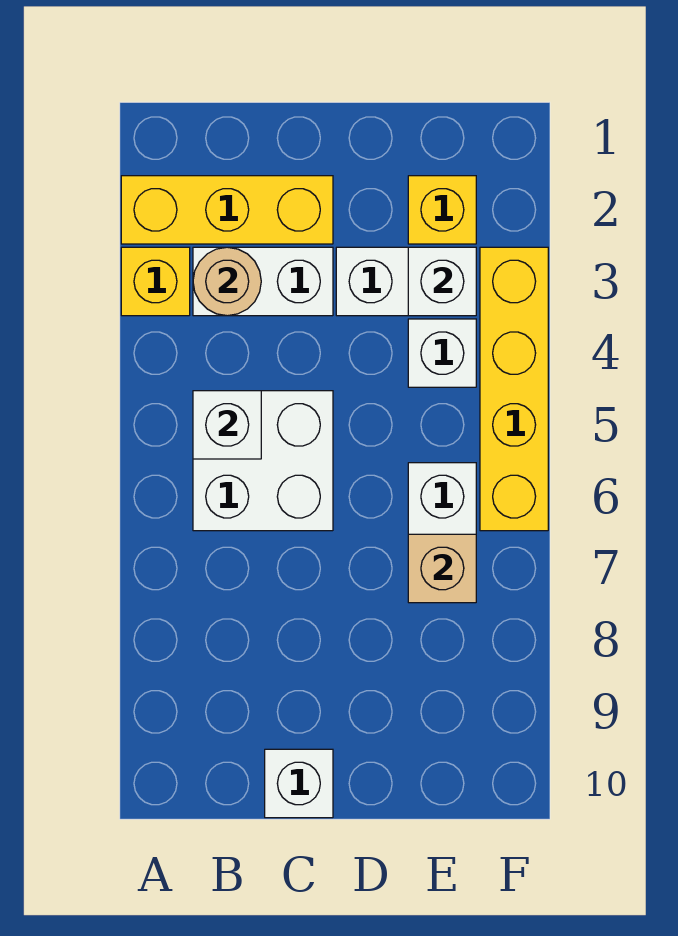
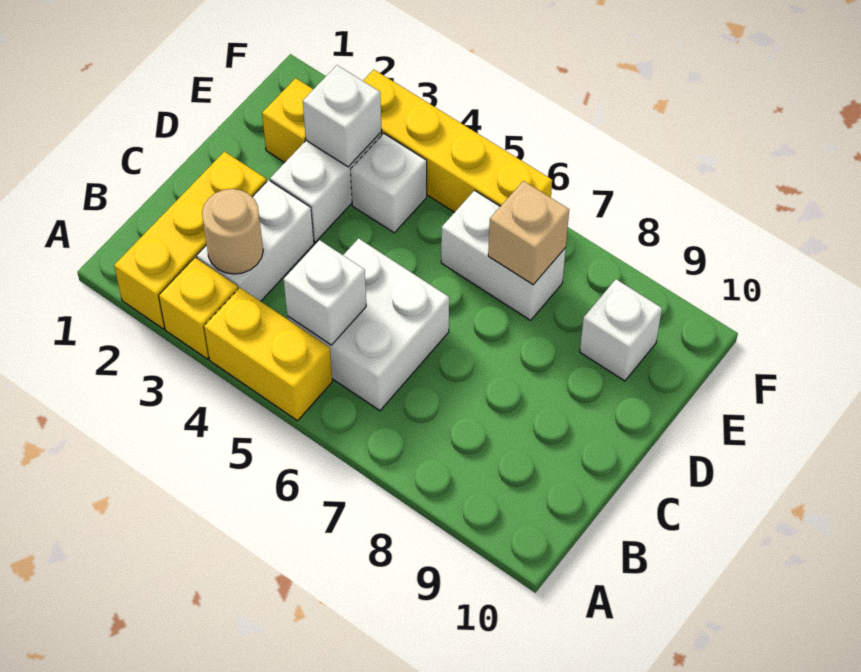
none -> yellow 1x2 brick [204,288,332,421]
white 1x1 brick [265,749,333,818] -> white 1x1 brick moved to [580,279,662,381]

